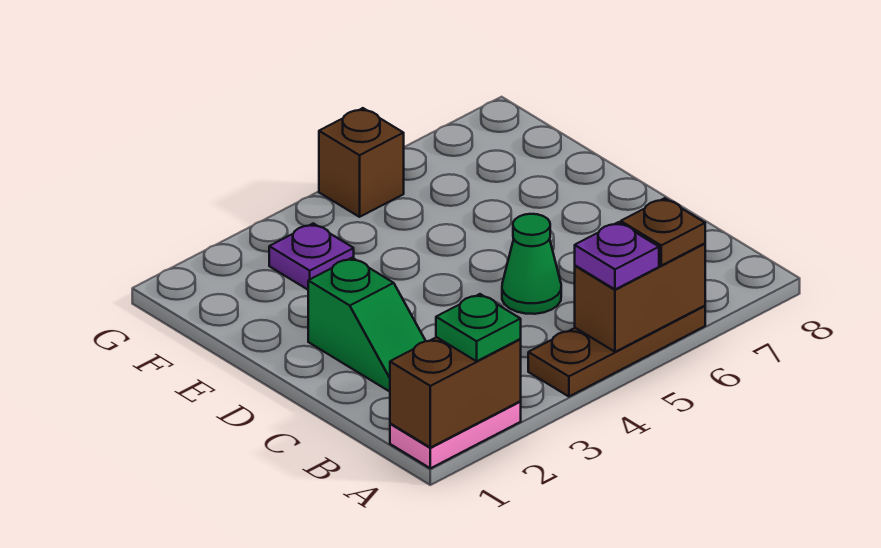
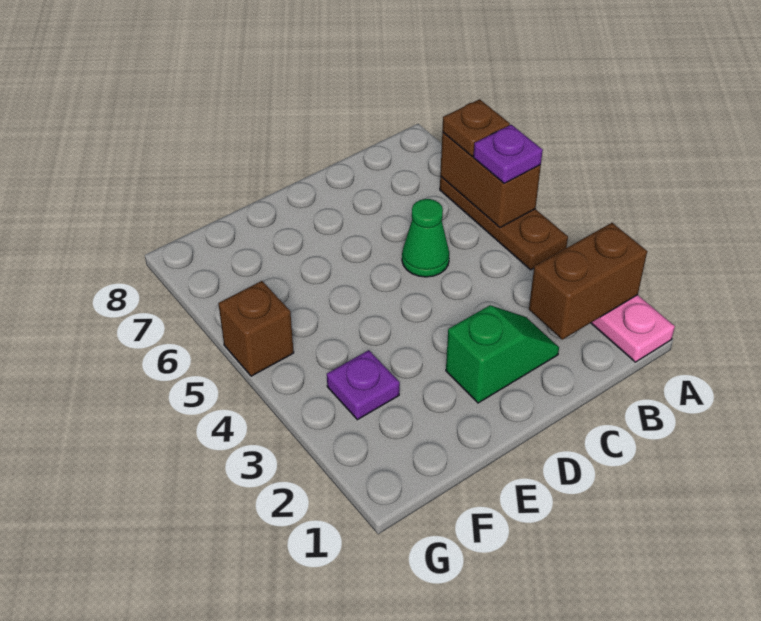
brown 1x2 brick [390,337,521,448] -> brown 1x2 brick turned to [529,223,647,340]
green 1x1 plate [436,294,521,361] -> none

